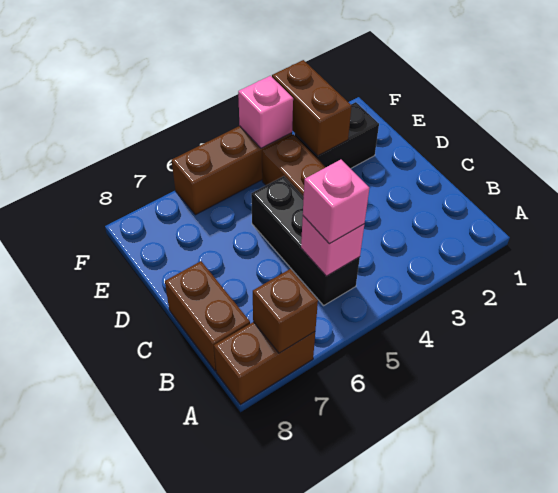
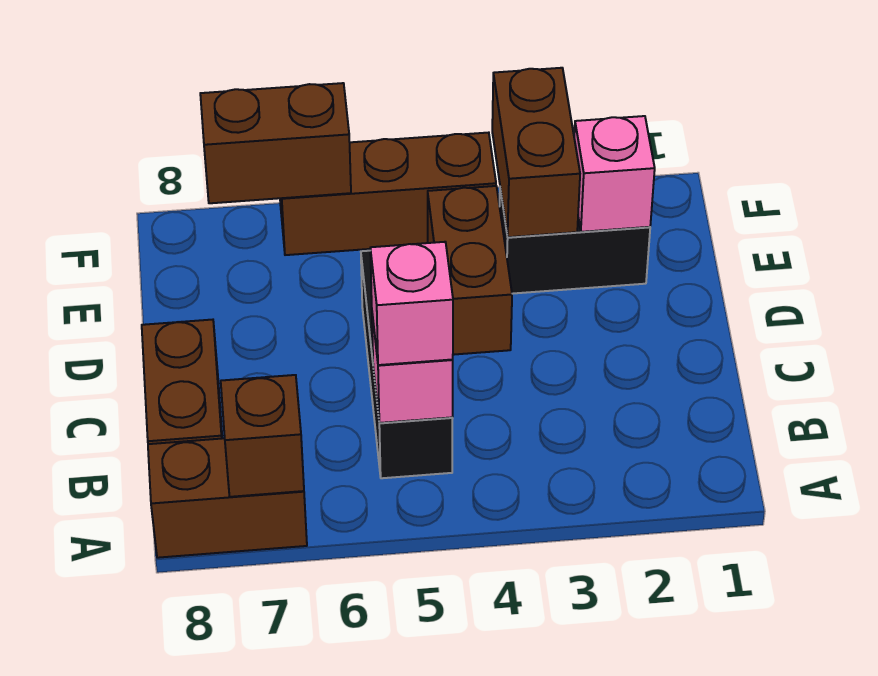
pink 1x1 brick [238,76,293,148] -> pink 1x1 brick moved to [574,116,655,232]
none -> brown 1x2 brick [200,83,351,203]

